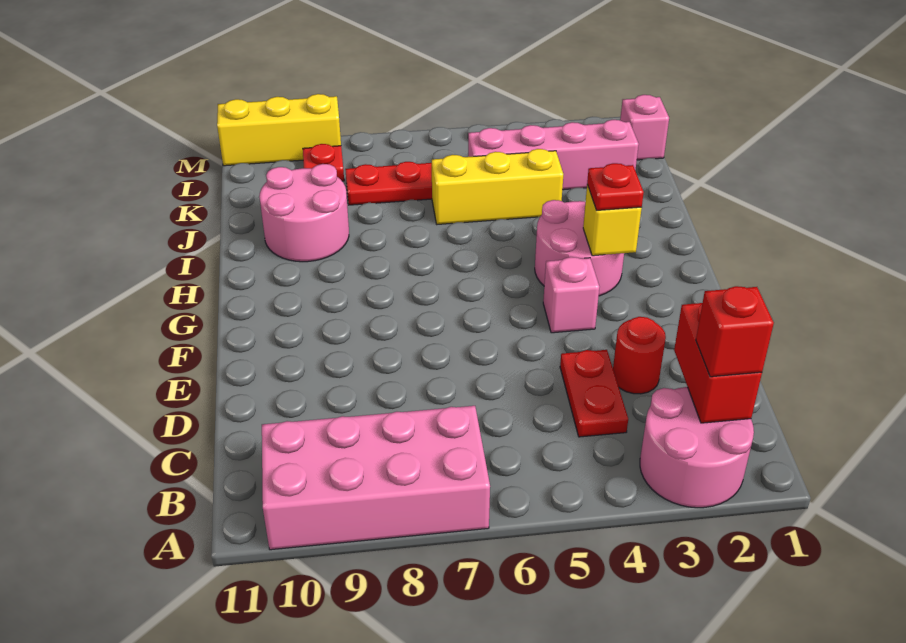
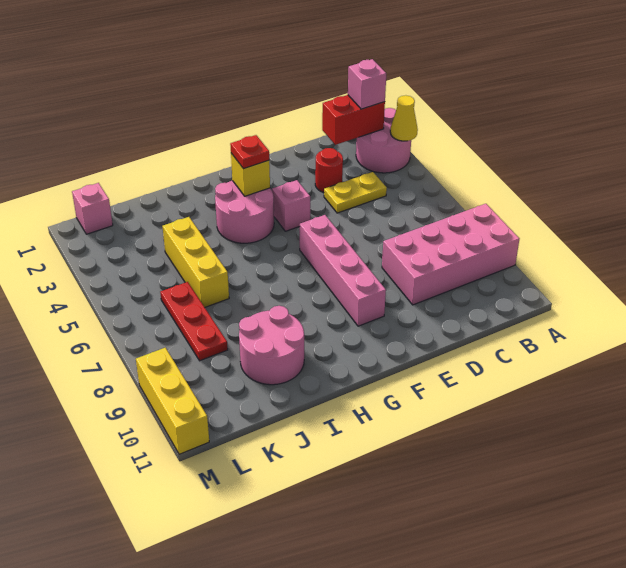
none -> yellow 1x1 cone [390,95,418,141]
pink 2x4 brick [262,406,490,550] -> pink 2x4 brick turned to [382,204,519,305]
red 1x1 brick [696,286,774,377] -> pink 1x1 brick [348,59,386,109]
red 1x2 plate [560,350,628,437] -> yellow 1x2 plate [324,172,387,213]
pink 1x4 brick [468,120,639,190] -> pink 1x4 brick moved to [300,215,386,326]
red 1x1 plate [303,144,344,181] -> none

